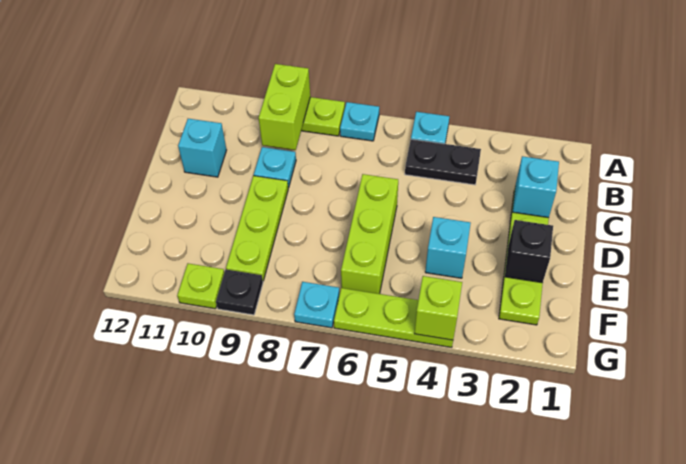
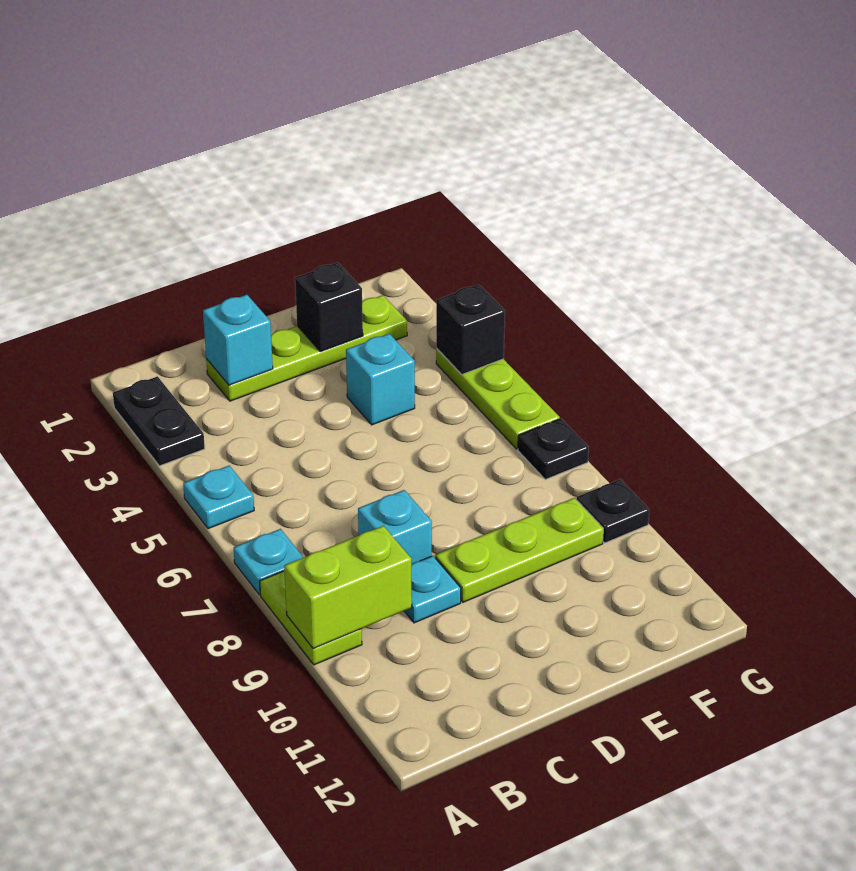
black 1x2 plate [405,139,481,185] -> black 1x2 plate moved to [113,376,205,466]
cyan 1x1 brick [178,119,226,177] -> cyan 1x1 brick moved to [358,490,432,564]
lime 1x3 brick [341,174,398,294] -> none
lime 1x1 brick [414,276,462,340] -> black 1x1 brick [436,284,505,375]
cyan 1x1 plate [294,282,339,328] -> black 1x1 plate [518,419,589,480]
lime 1x1 plate [177,264,224,309] -> none

